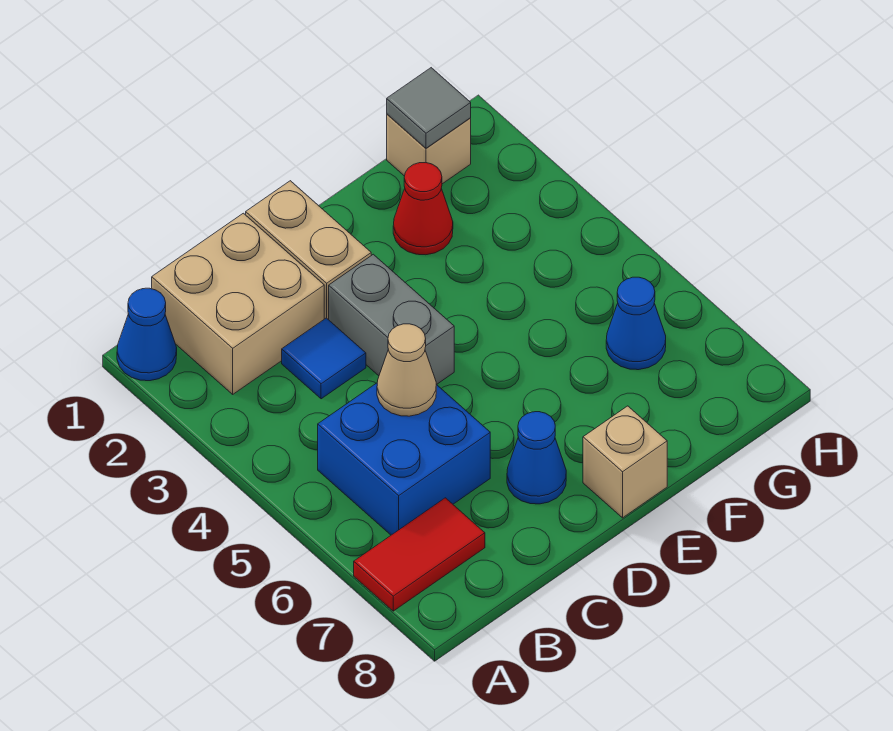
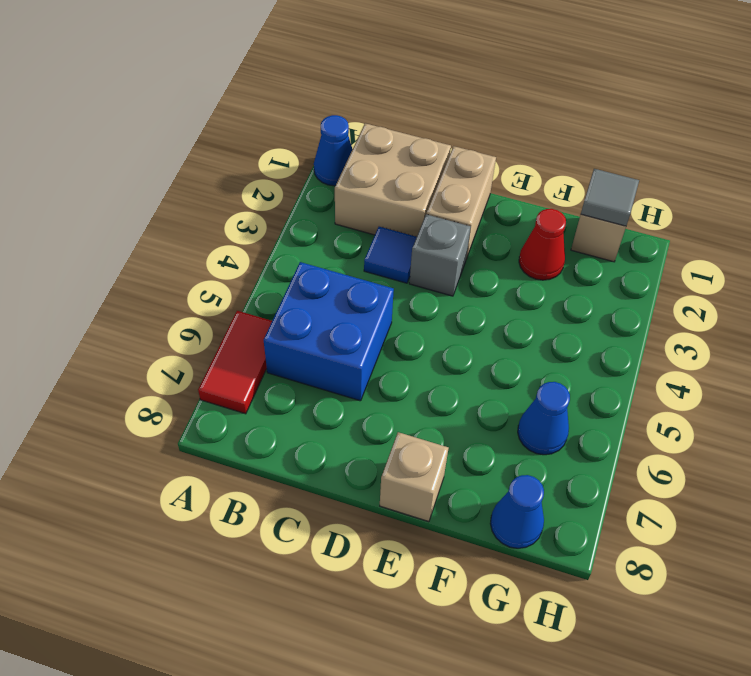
red 1x2 tile [354,498,485,611] -> red 1x2 tile turned to [198,311,272,414]
tan 1x1 cone [377,324,436,416] -> none
grey 1x2 brick [329,254,454,385] -> grey 1x1 brick [409,214,471,296]
blue 1x1 cone [507,412,566,504] -> blue 1x1 cone moved to [490,475,544,548]

